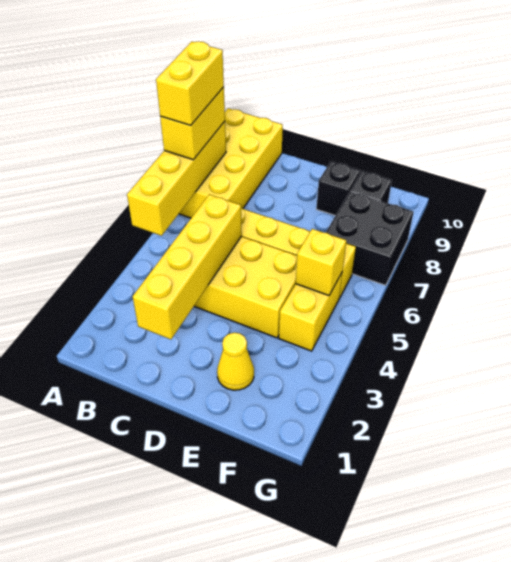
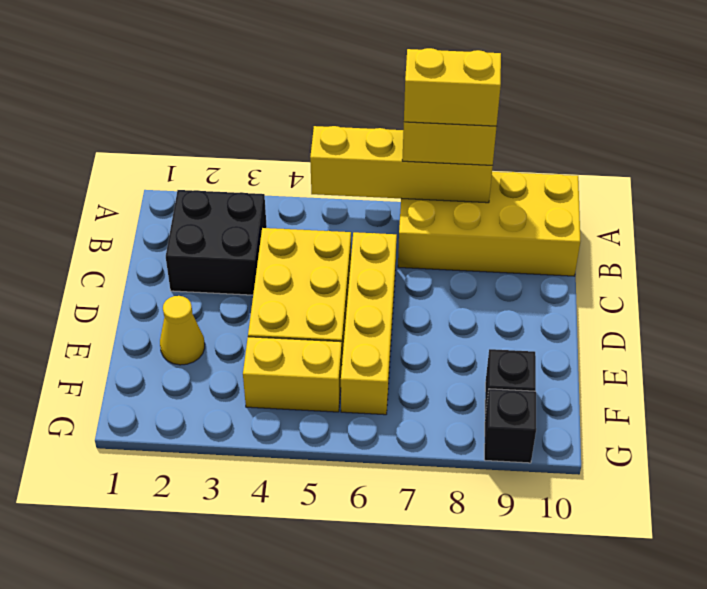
yellow 1x4 brick [133,194,242,339] -> none
black 1x1 brick [316,162,360,216] -> black 1x1 brick moved to [484,389,536,463]
yellow 1x1 brick [296,229,346,296] -> none
black 2x2 brick [326,192,413,285] -> black 2x2 brick moved to [166,190,267,295]

